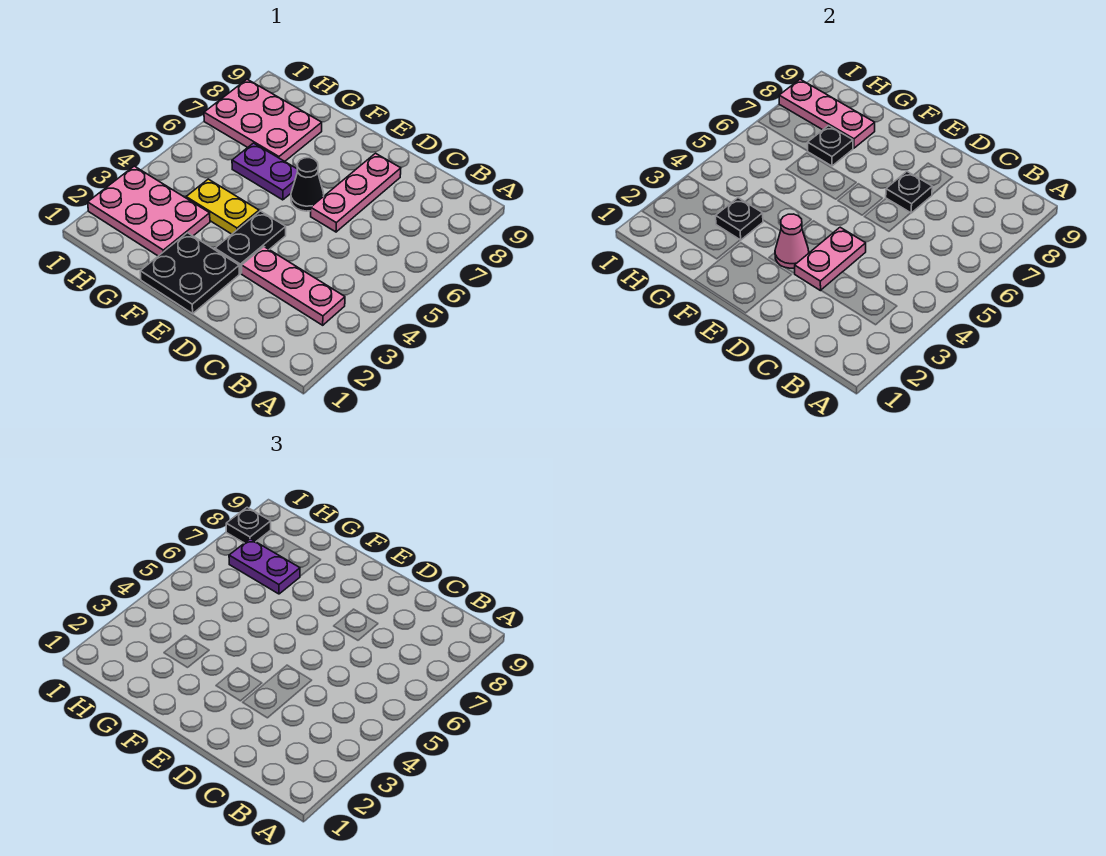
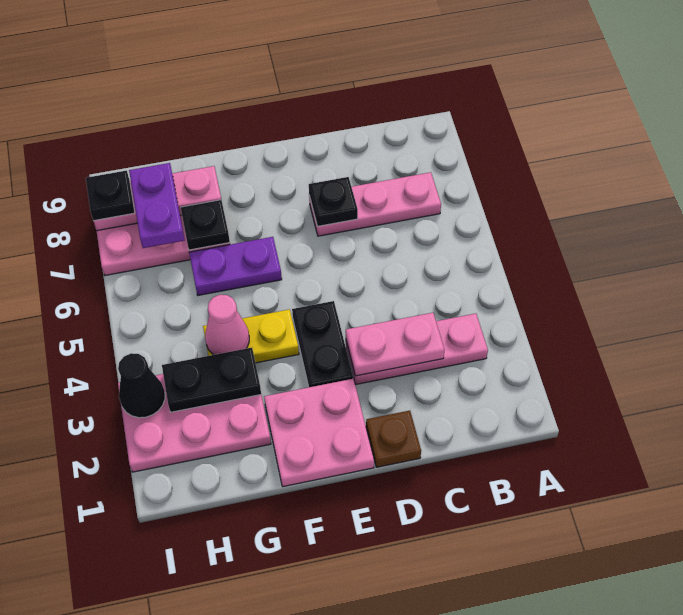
none -> brown 1x1 plate [366,411,421,467]
pink 1x2 plate [795,227,866,291] -> pink 1x2 plate turned to [346,313,444,376]
pink 1x3 plate [311,153,401,232] -> pink 1x3 plate turned to [309,172,441,236]
black 2x2 plate [140,233,239,314] -> pink 2x2 plate [264,379,374,487]
pink 1x1 cone [775,214,809,268] -> pink 1x1 cone moved to [205,295,249,355]
black 1x1 cone [291,158,324,211] -> black 1x1 cone moved to [118,353,165,418]
black 1x1 plate [716,198,763,240] -> black 1x2 plate [162,348,261,412]
purple 1x2 plate [229,539,300,594] -> purple 1x2 plate turned to [129,163,184,248]

